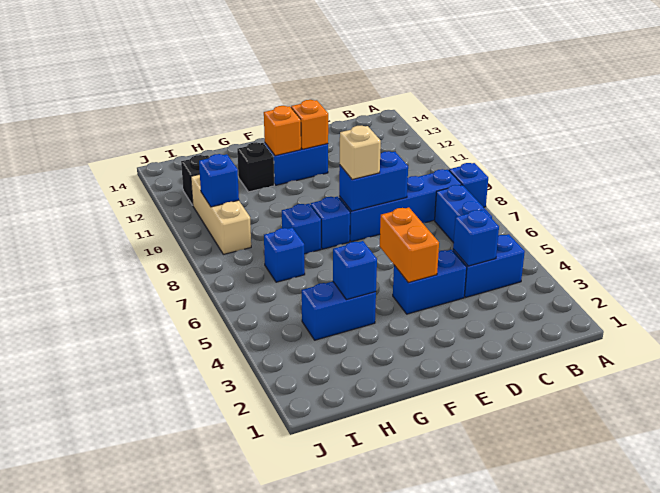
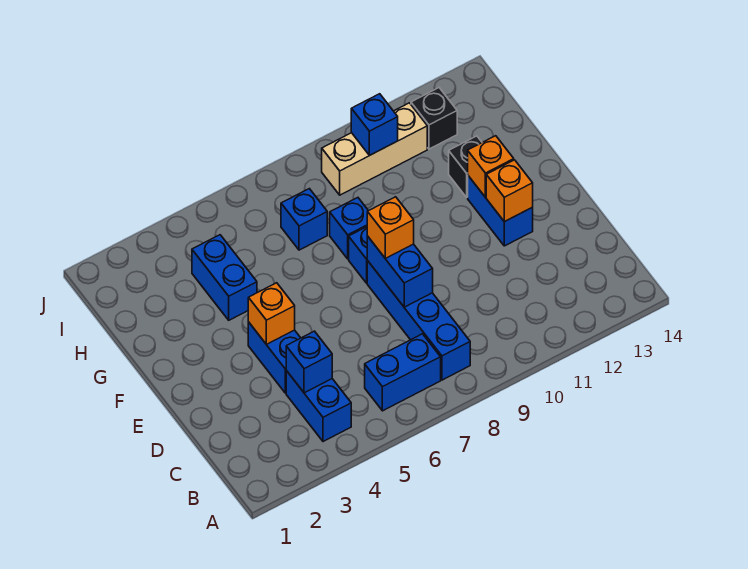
blue 1x1 brick [449,163,488,207] -> none
orange 1x2 brick [380,208,439,283] -> orange 1x1 brick [248,283,295,345]
tan 1x1 brick [340,126,381,180] -> orange 1x1 brick [367,197,414,258]
blue 1x1 brick [333,241,377,300] -> none

